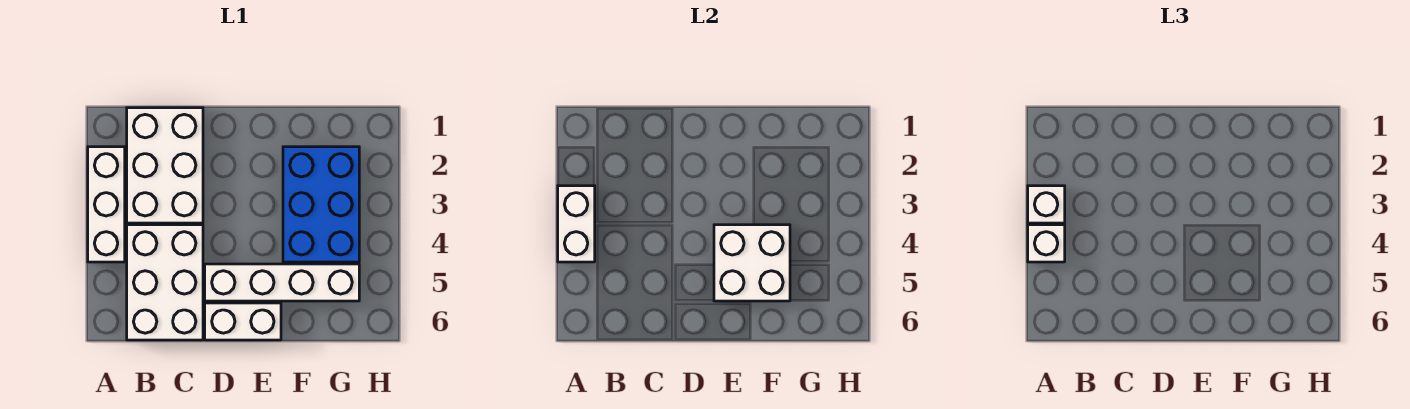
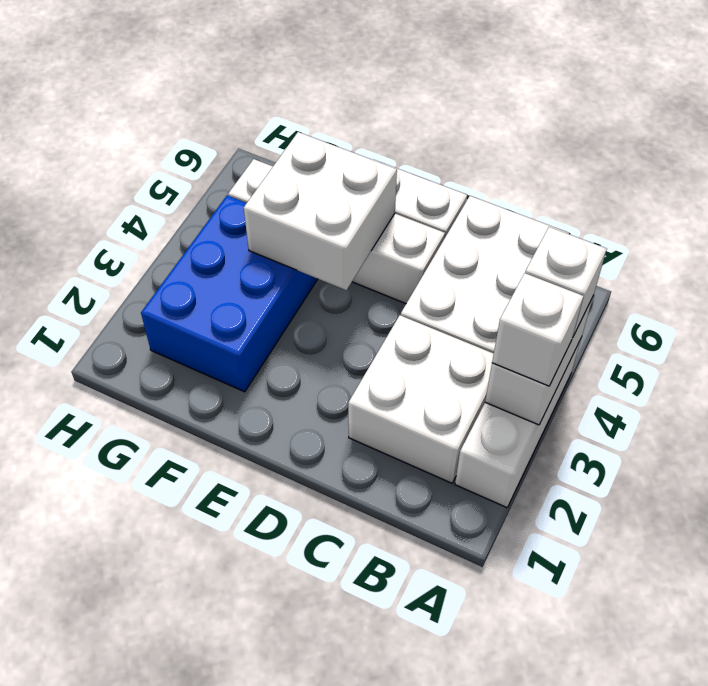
white 2x3 brick [127,108,203,223] -> white 2x2 brick [348,315,494,483]

